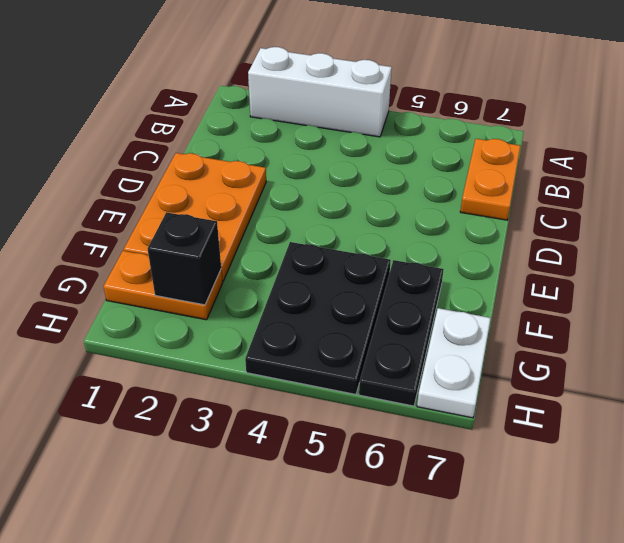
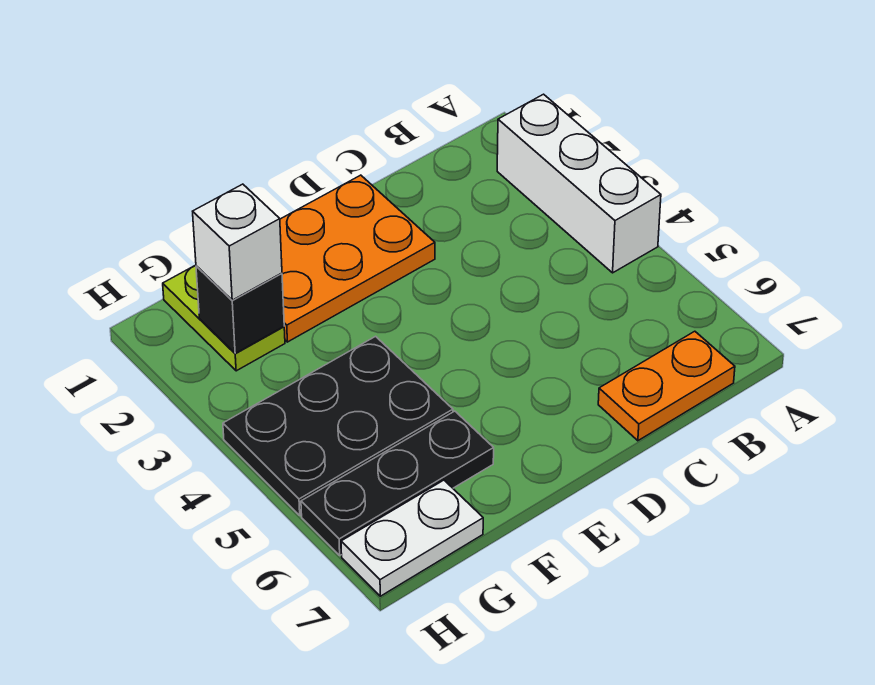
orange 1x2 plate [104,251,223,320] -> lime 1x2 plate [163,265,285,371]
none -> white 1x1 brick [193,184,282,300]

